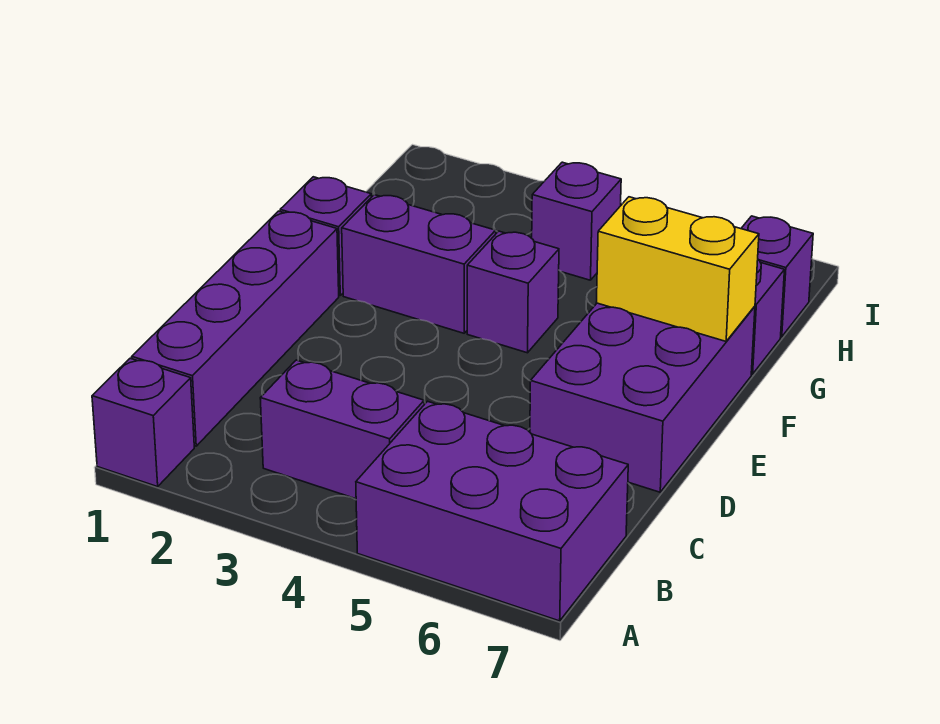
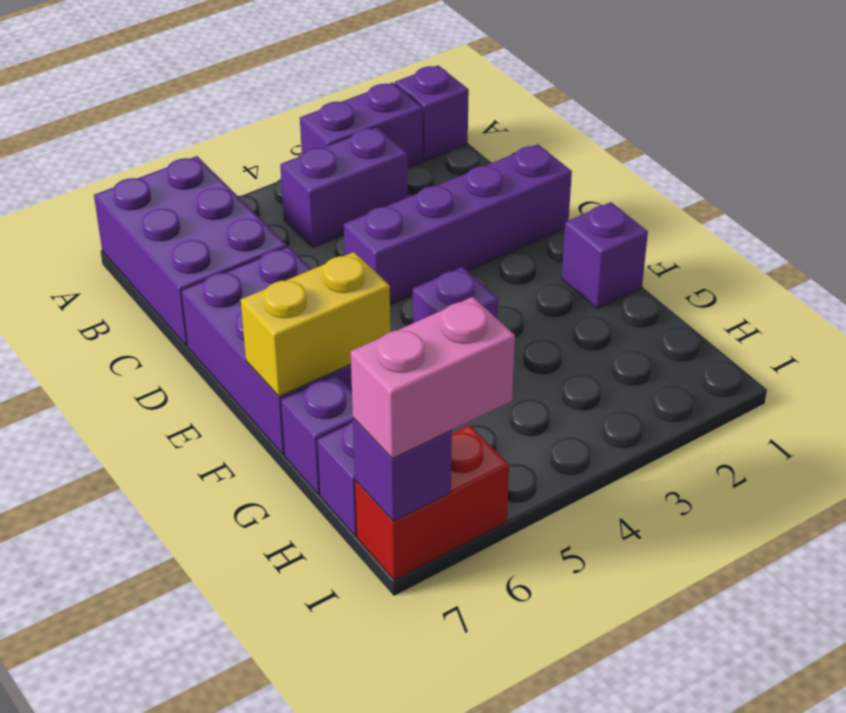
purple 2x3 brick [356,401,628,621] -> purple 2x3 brick turned to [94,156,287,346]
purple 1x4 brick [132,211,339,446] -> purple 1x4 brick turned to [344,144,572,305]
purple 1x2 brick [342,195,496,333] -> purple 1x2 brick moved to [300,83,422,168]
purple 1x1 brick [532,162,621,280] -> purple 1x1 brick moved to [353,418,452,521]
none -> red 1x2 brick [355,425,509,580]
none -> pink 1x2 brick [351,297,515,459]

